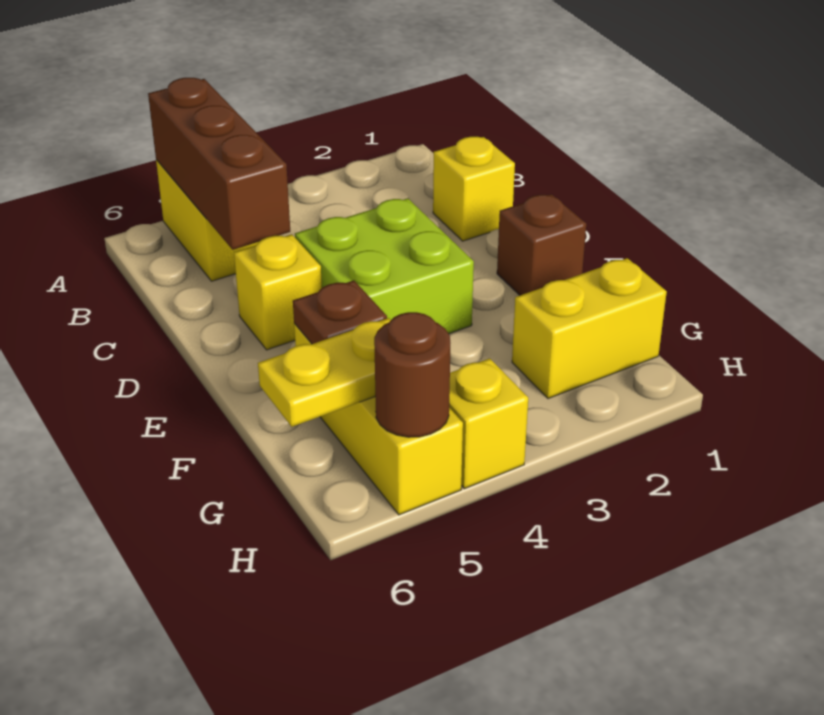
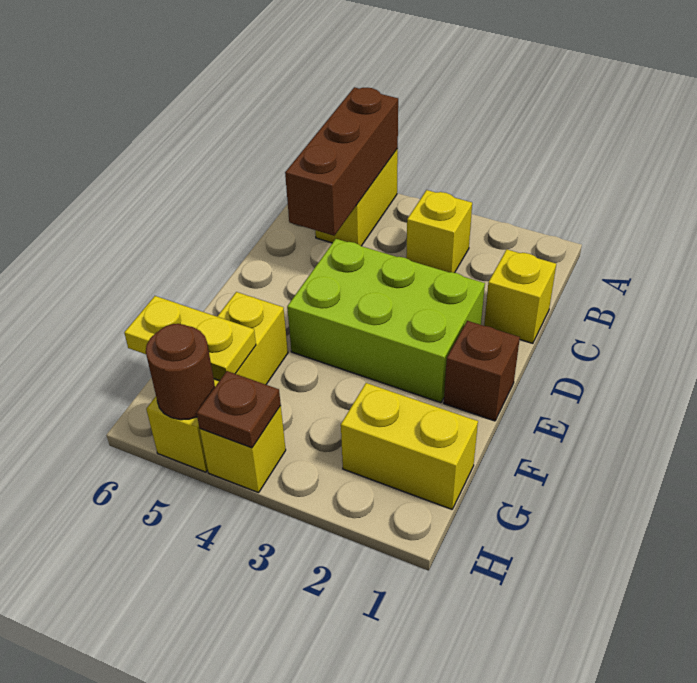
lime 2x2 brick [295,198,474,334] -> lime 2x3 brick [287,239,485,403]
yellow 1x1 brick [234,234,322,350] -> yellow 1x1 brick moved to [406,190,472,273]
brown 1x1 plate [293,280,387,344] -> brown 1x1 plate moved to [197,371,281,448]

